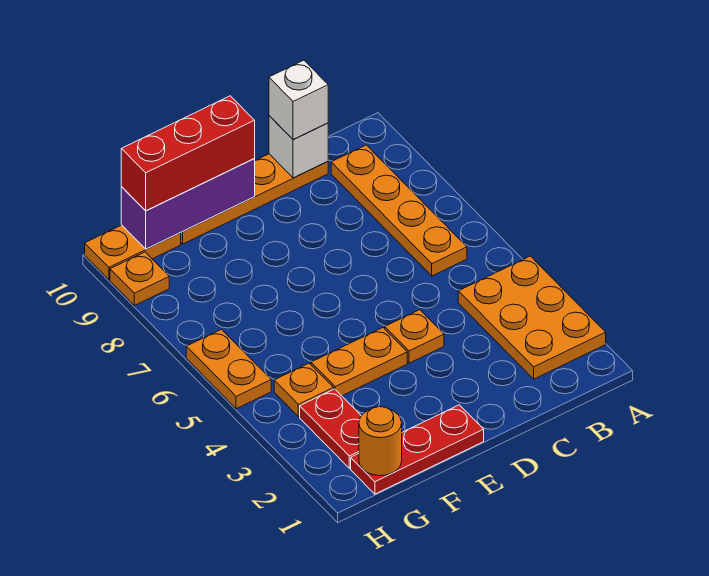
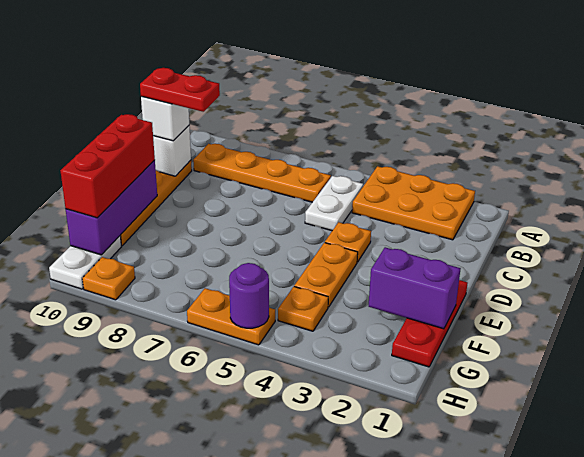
none -> white 1x2 plate [305,176,363,231]
none -> purple 1x2 brick [369,247,461,329]
orange 1x1 round brick [359,407,402,476] -> none
red 1x2 plate [300,389,361,468] -> red 1x2 plate moved to [140,68,220,112]
orange 1x2 plate [85,225,181,280] -> white 1x2 plate [49,236,122,289]
none -> purple 1x1 round brick [229,263,269,328]

